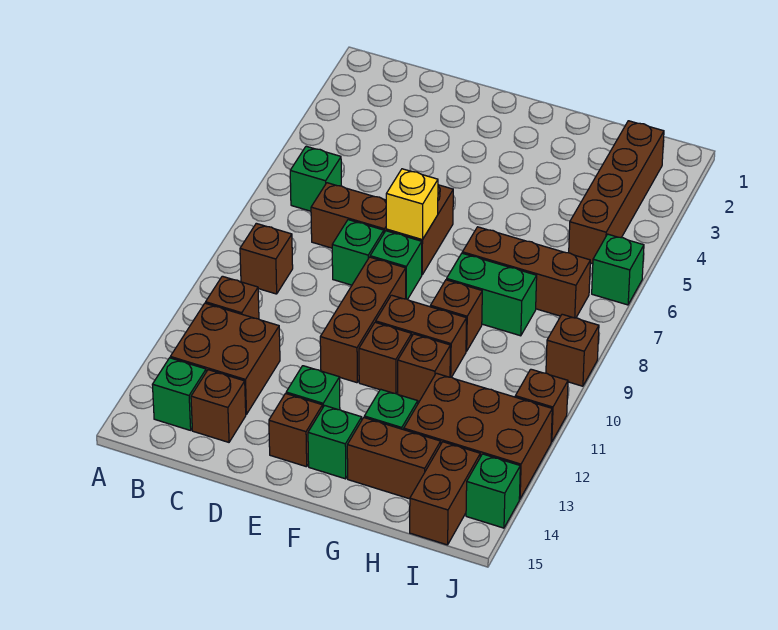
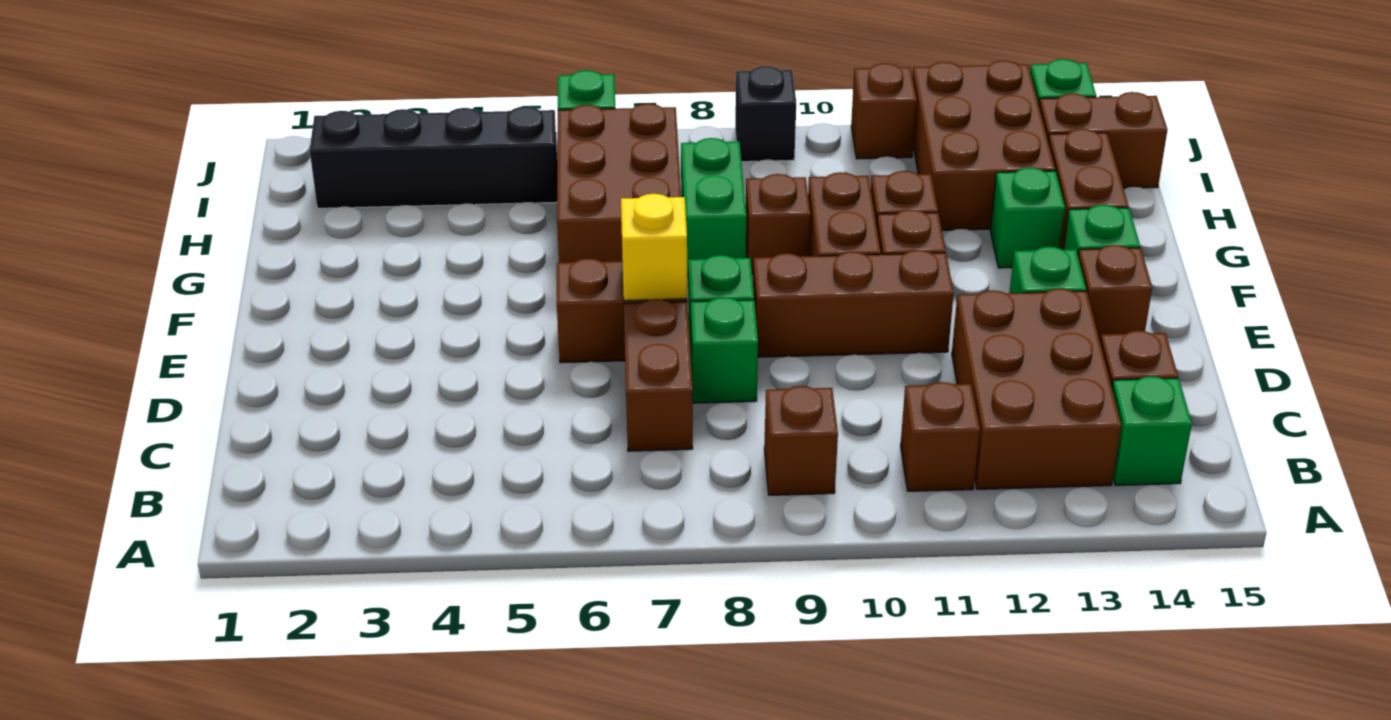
green 1x1 brick [290,146,341,211] -> none
brown 2x2 brick [170,303,280,414] -> brown 2x3 brick [952,289,1121,489]
brown 1x3 brick [462,227,590,318] -> brown 2x3 brick [557,104,681,263]
brown 1x4 brick [569,121,664,264] -> black 1x4 brick [310,106,557,208]
brown 1x1 brick [546,314,599,386] -> black 1x1 brick [735,66,796,162]

